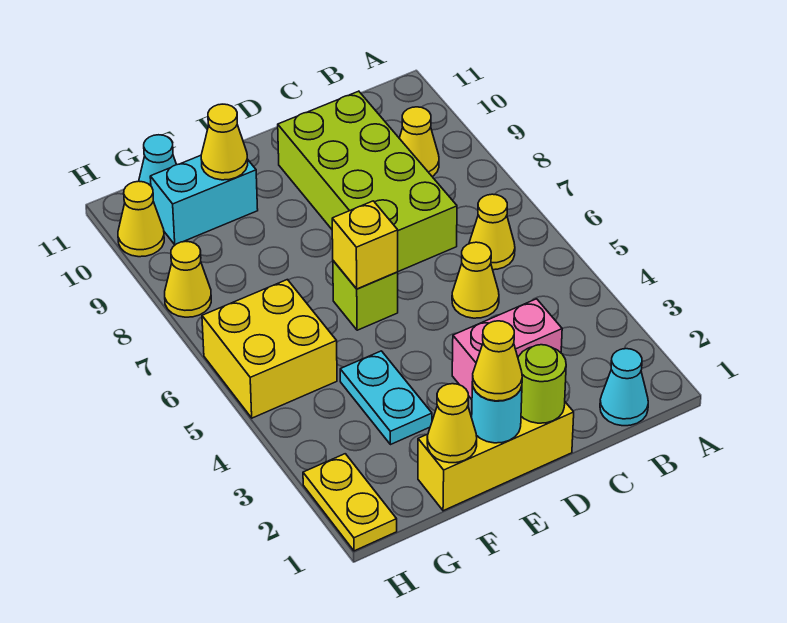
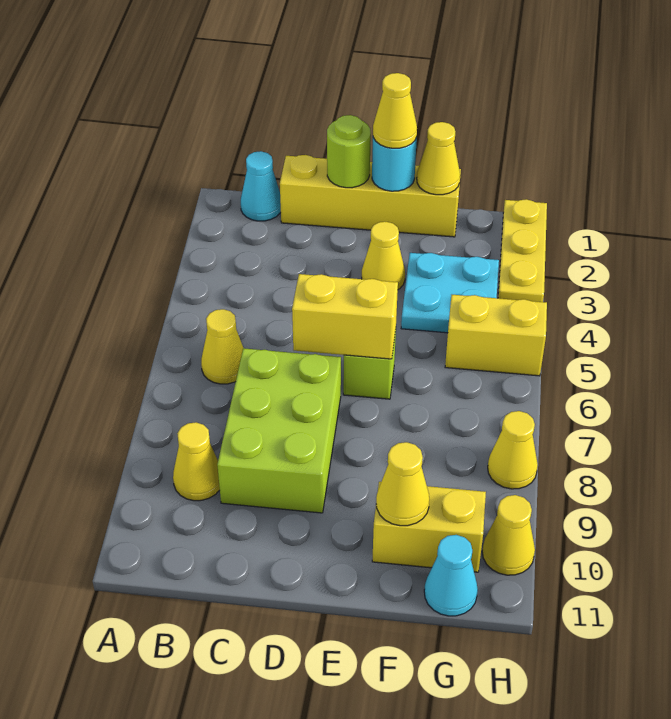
pink 1x2 brick [452,299,562,399] -> none
yellow 1x1 cone [452,242,499,318] -> yellow 1x1 cone moved to [362,222,405,289]
lime 2x4 brick [278,91,457,272] -> lime 2x3 brick [217,348,341,513]
yellow 1x3 brick [418,402,574,511] -> yellow 1x4 brick [280,155,461,237]
yellow 1x1 brick [332,201,398,289] -> yellow 1x2 brick [292,274,398,359]
cyan 1x2 plate [340,351,432,445] -> cyan 2x2 plate [401,253,499,333]
cyan 1x2 brick [150,156,258,245] -> yellow 1x2 brick [372,482,486,572]
yellow 2x2 brick [202,280,337,418] -> yellow 1x2 brick [445,295,547,376]
yellow 1x2 plate [303,454,397,551] -> yellow 1x3 plate [498,199,547,302]

